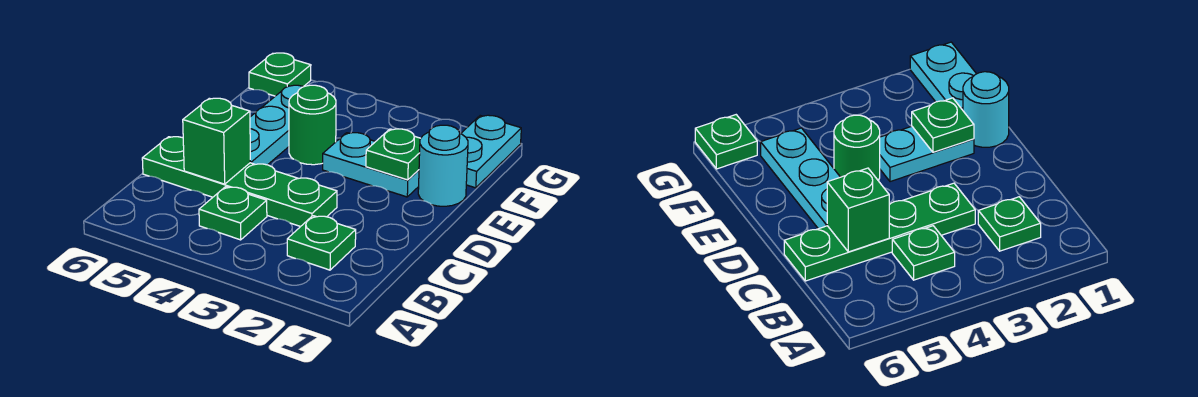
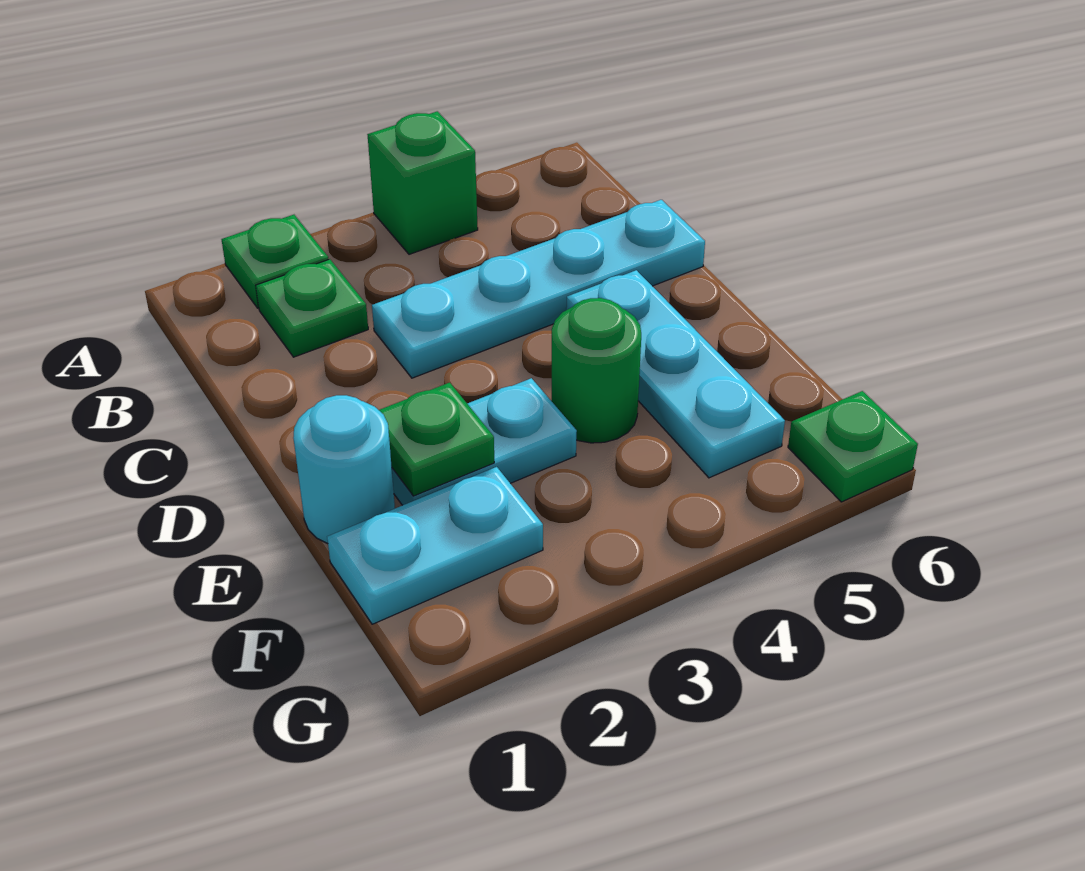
green 1x1 plate [199,187,267,240] -> green 1x1 plate moved to [222,215,329,308]
green 1x4 plate [142,137,337,227] -> cyan 1x4 plate [372,200,705,378]
green 1x1 brick [183,98,251,184] -> green 1x1 brick moved to [367,111,478,254]
cyan 1x2 plate [461,115,521,188] -> cyan 1x2 plate turned to [327,467,543,624]

